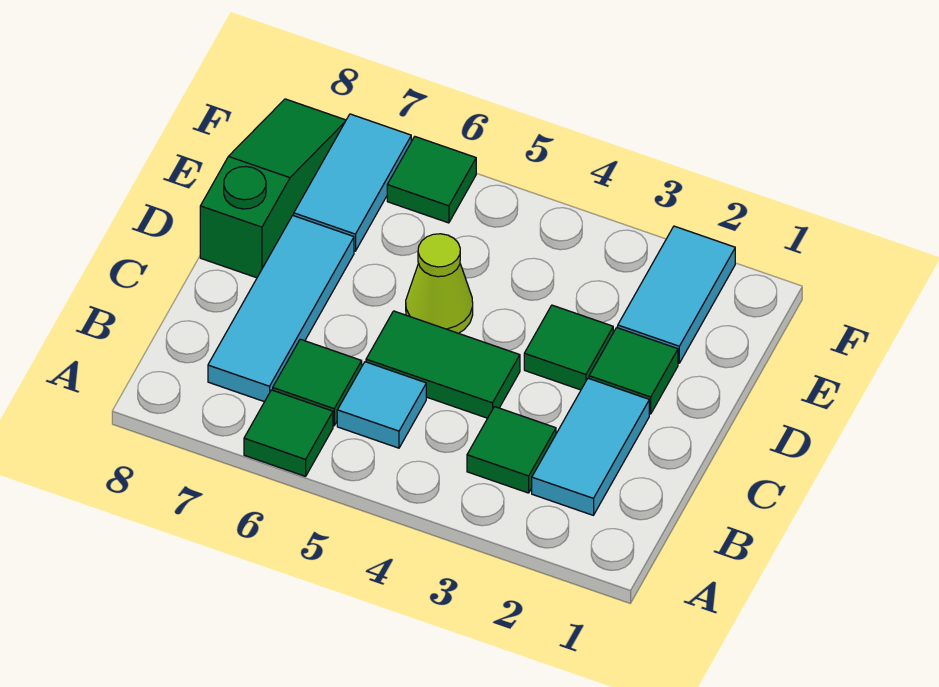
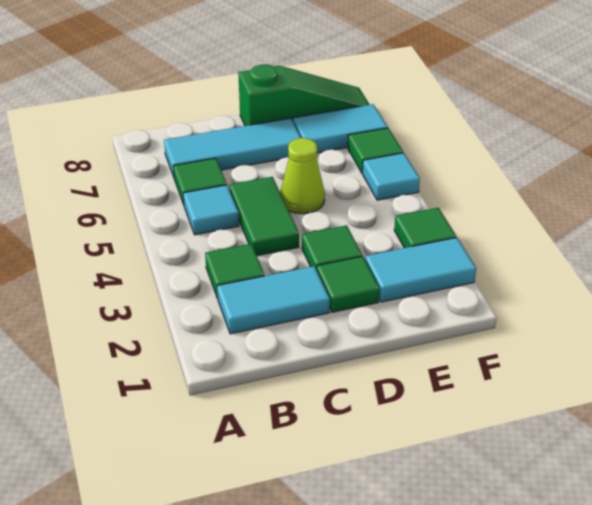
green 1x1 tile [244,390,333,476] -> green 1x1 tile moved to [394,208,456,248]
none -> cyan 1x1 tile [362,153,420,200]

